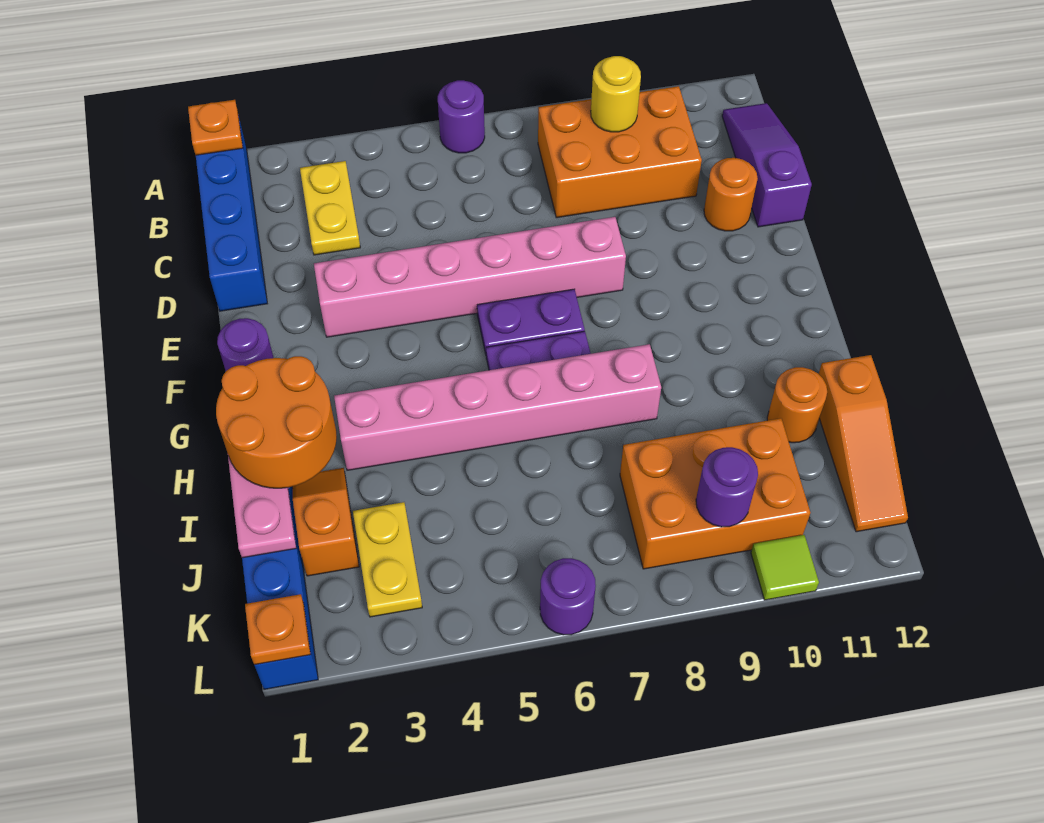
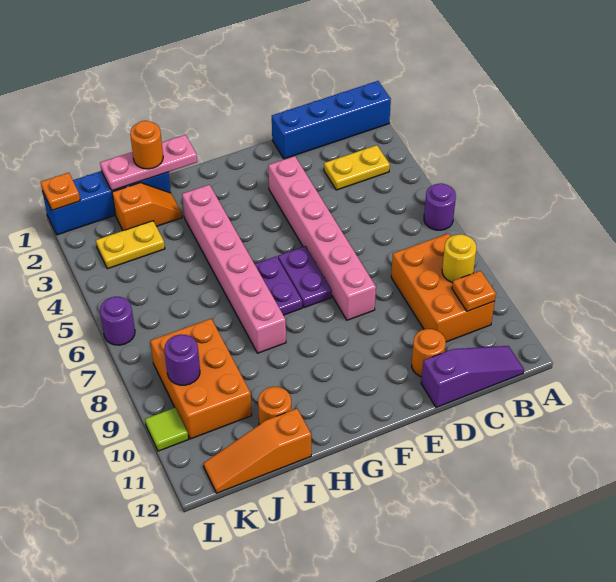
orange 1x1 plate [188,100,243,155] -> orange 1x1 plate moved to [452,271,496,311]
purple 1x1 round brick [217,318,273,371] -> none
orange 2x2 round brick [216,356,337,488] -> orange 1x1 round brick [130,121,163,169]

